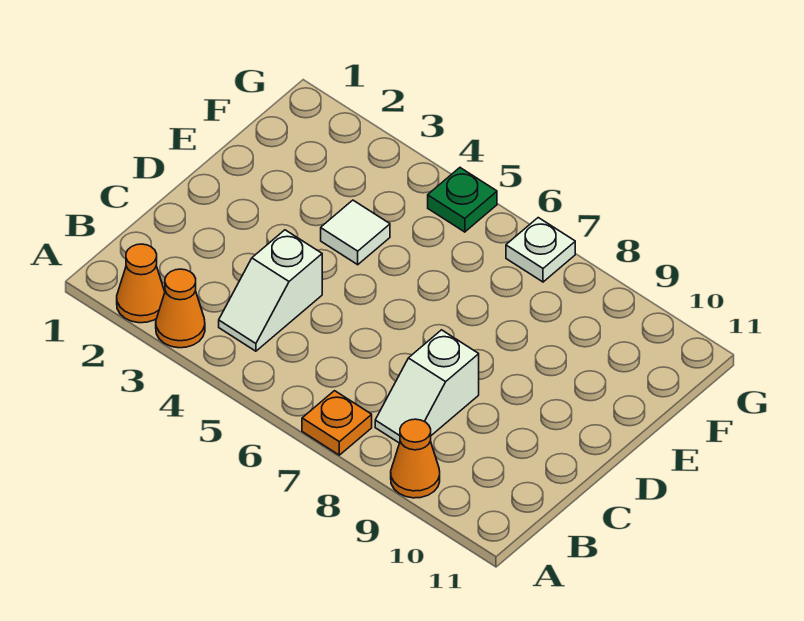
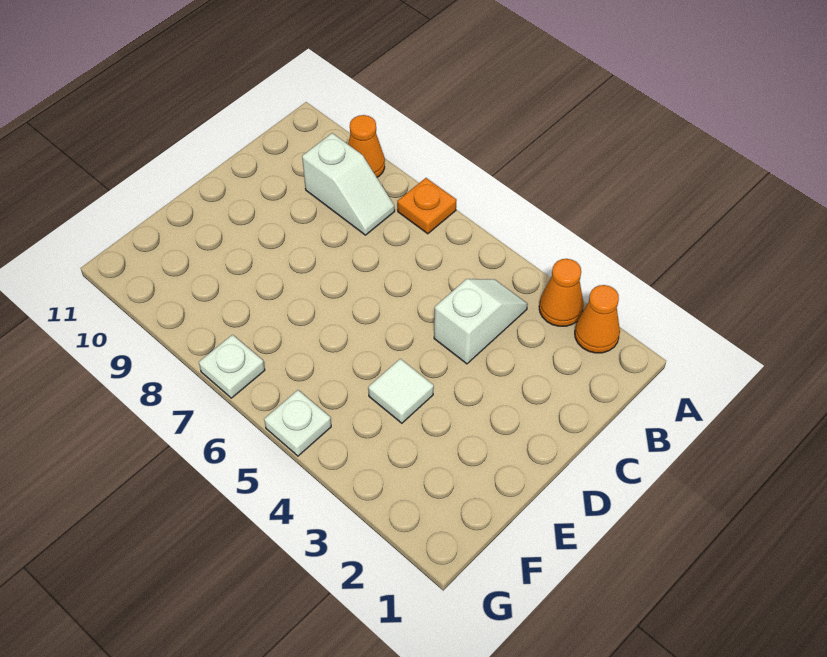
white 1x2 slope [375,330,479,443] -> white 1x2 slope turned to [302,133,395,235]
green 1x1 plate [428,168,497,232] -> white 1x1 plate [264,390,331,456]

